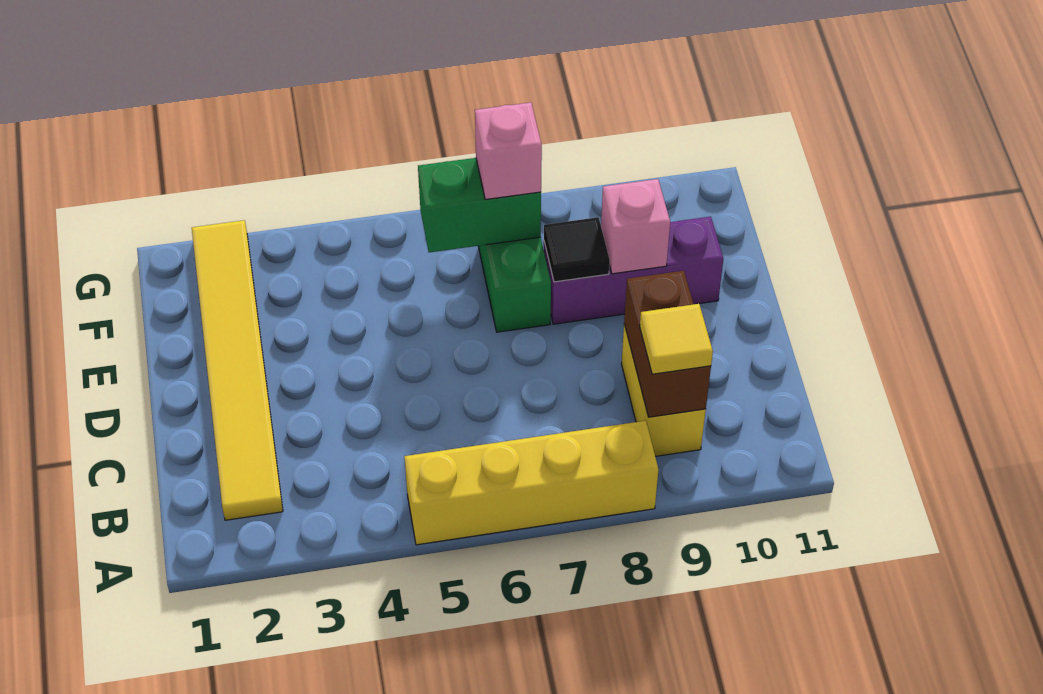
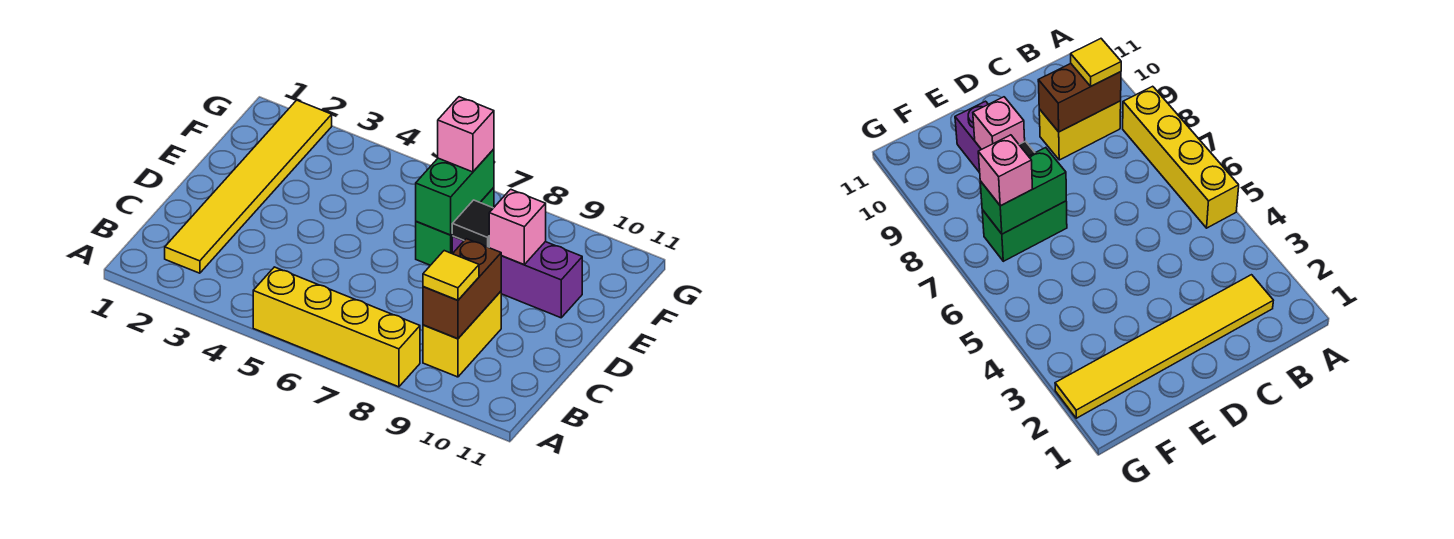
green 1x2 brick [418,158,541,252] -> green 1x2 brick turned to [416,149,494,235]

